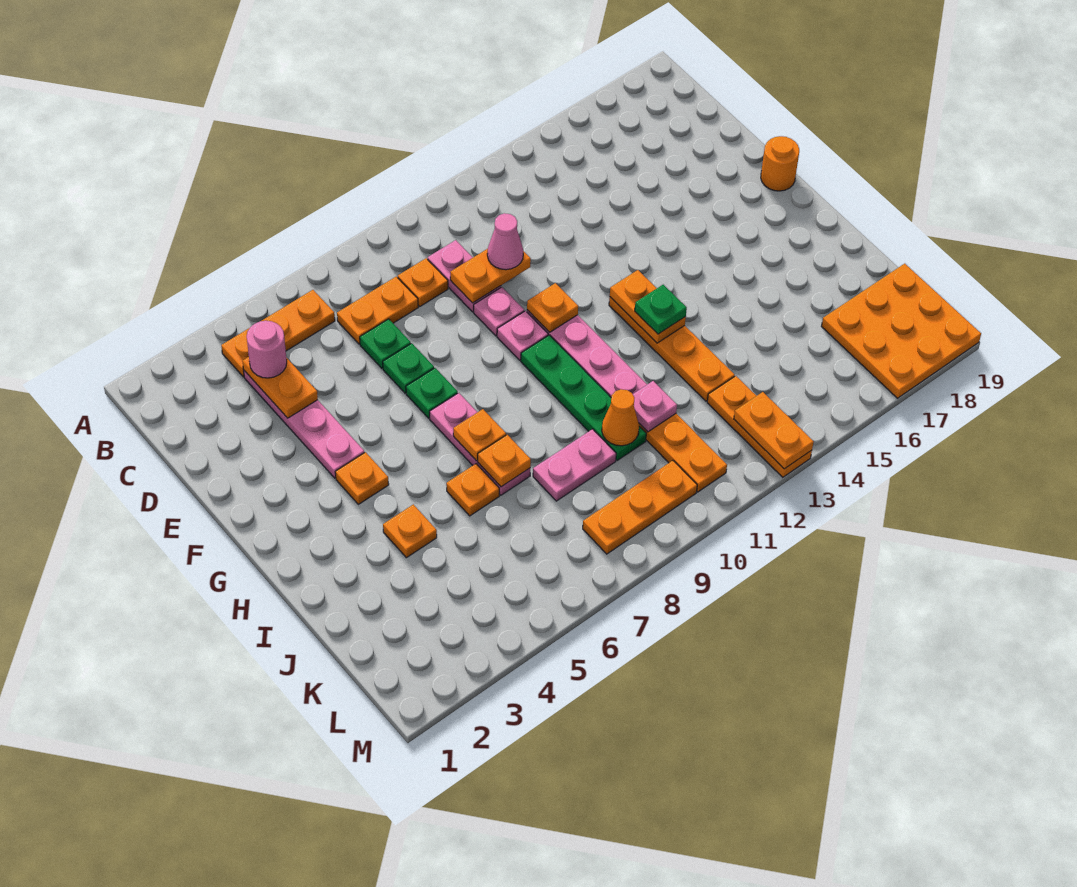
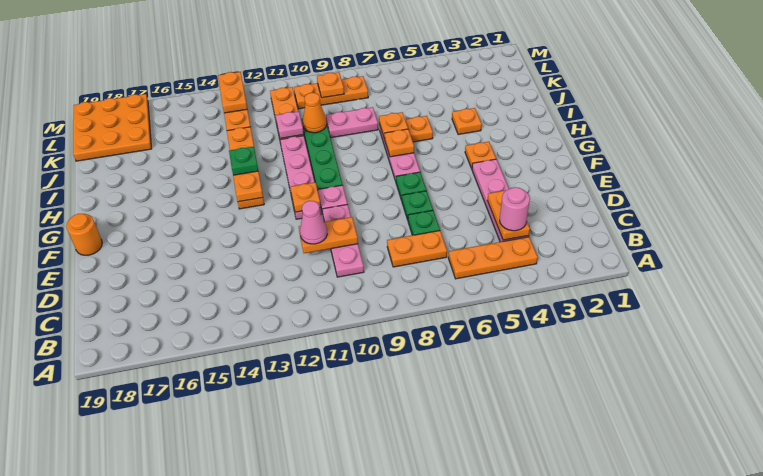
orange 1x1 plate [398,258,448,306] -> orange 1x1 plate moved to [317,72,344,98]

